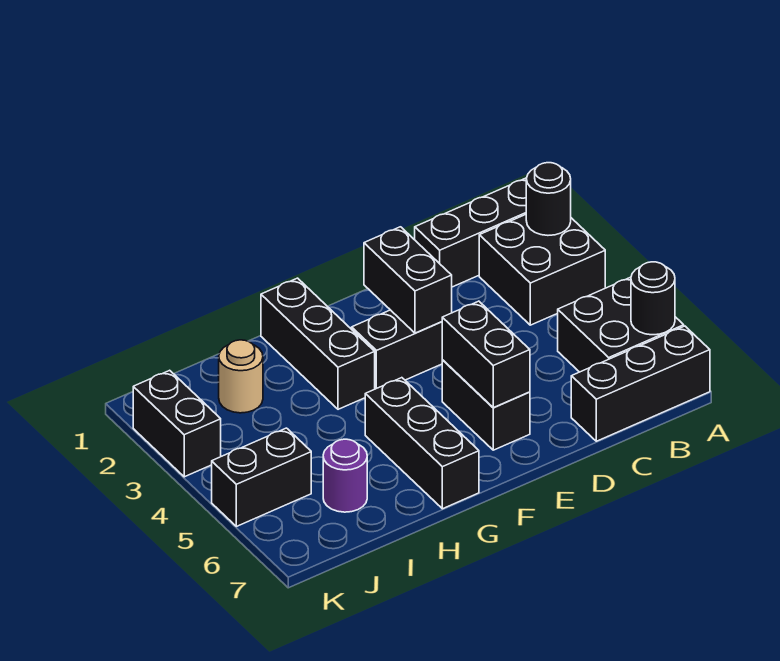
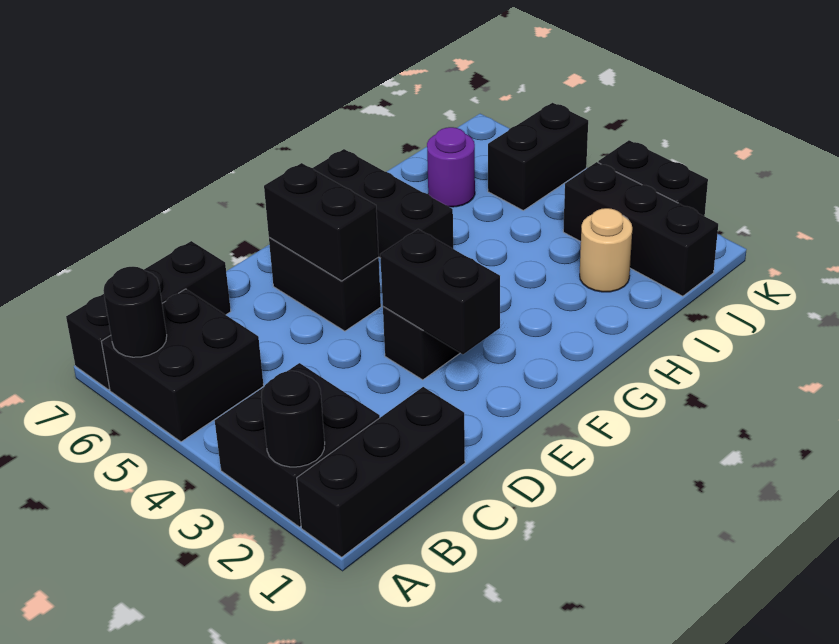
black 1x3 brick [261,278,375,409] -> black 1x3 brick moved to [563,162,718,296]

